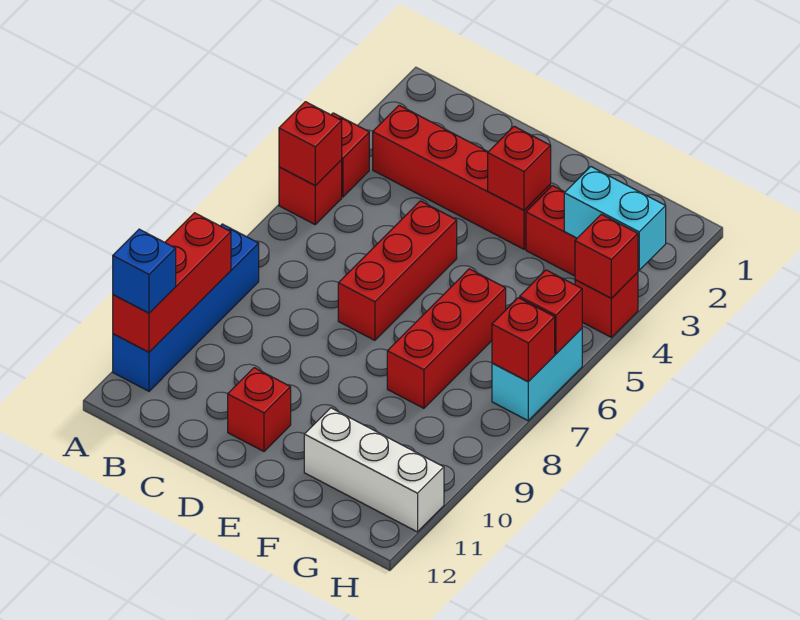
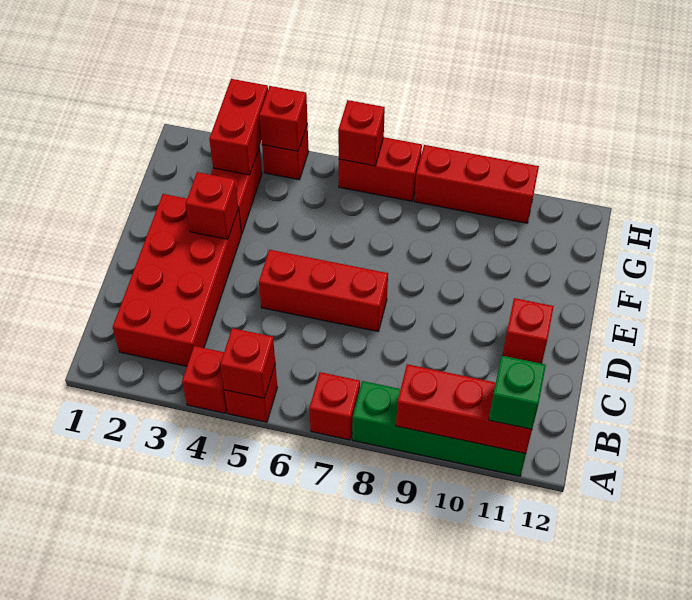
blue 1x4 brick [113,224,259,391] -> green 1x4 brick [352,381,526,476]
blue 1x1 brick [113,229,176,313] -> green 1x1 brick [489,356,546,429]
red 1x4 brick [373,105,551,249] -> red 2x4 brick [113,194,241,366]
red 1x3 brick [387,269,506,408] -> red 1x3 brick moved to [414,145,539,223]
white 1x3 brick [304,408,444,532] -> none
cyan 1x2 brick [564,167,666,270] -> red 1x2 brick [209,79,268,175]
cyan 1x2 brick [492,329,582,421] -> red 1x2 brick [339,137,422,201]
red 1x1 brick [492,298,555,382] -> red 1x1 brick moved to [309,372,360,440]

